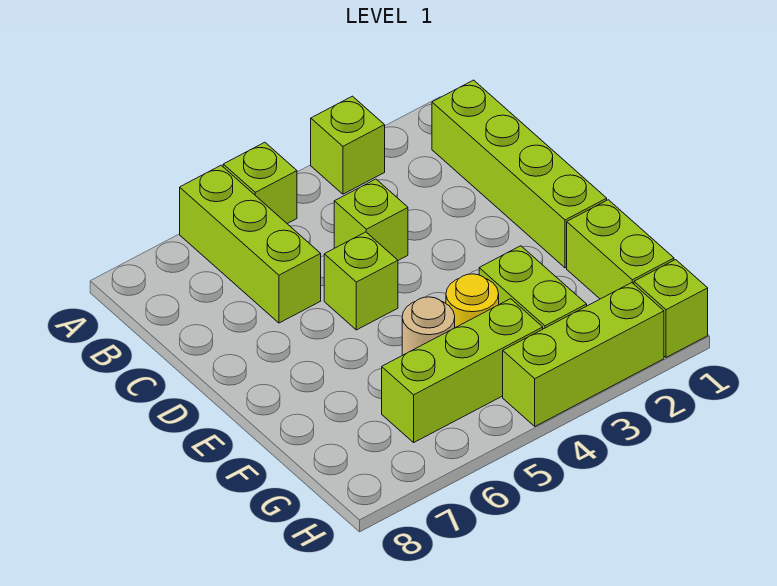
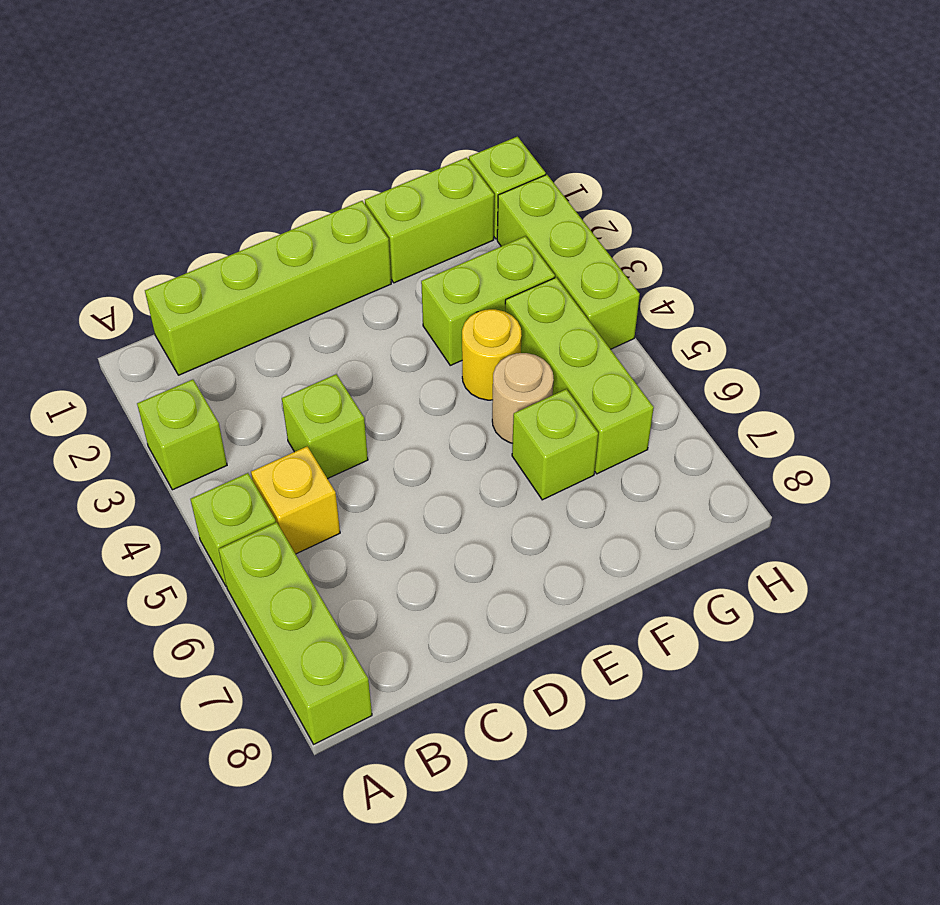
lime 1x3 brick [180,165,321,323] -> lime 1x3 brick turned to [219,522,372,744]
none -> yellow 1x1 brick [251,446,340,554]
lime 1x1 brick [324,232,398,330] -> lime 1x1 brick moved to [512,389,598,500]

